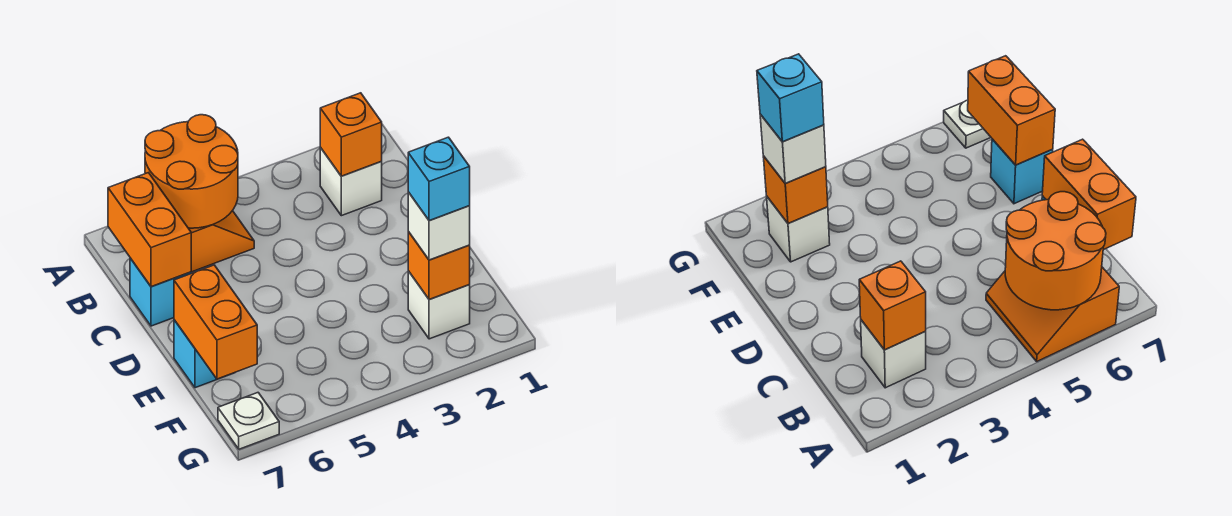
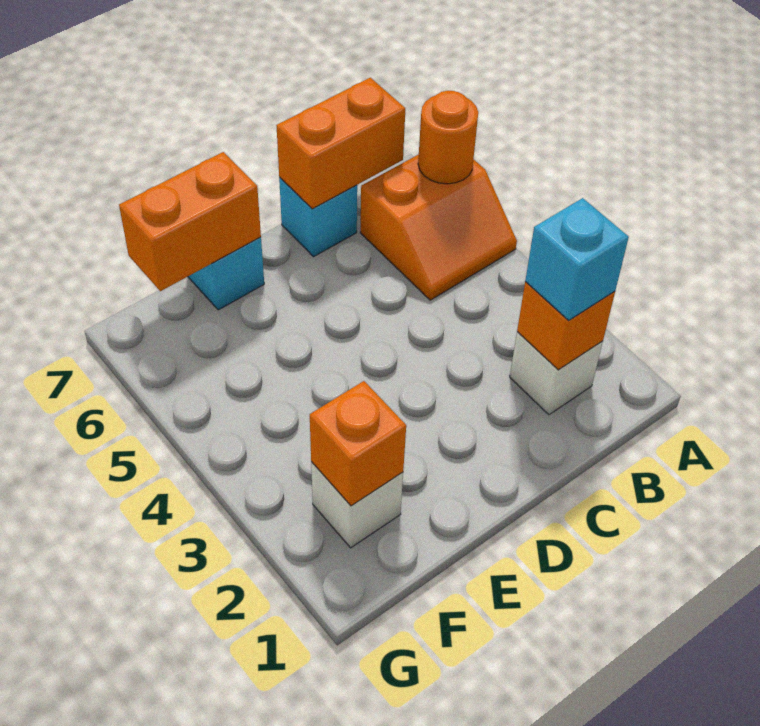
orange 2x2 round brick [145,115,238,228] -> orange 1x1 round brick [418,91,478,184]
white 1x1 brick [408,192,470,260] -> none
cyan 1x1 brick [408,137,470,221] -> cyan 1x1 brick moved to [525,198,629,320]
white 1x1 plate [218,393,279,449] -> none

